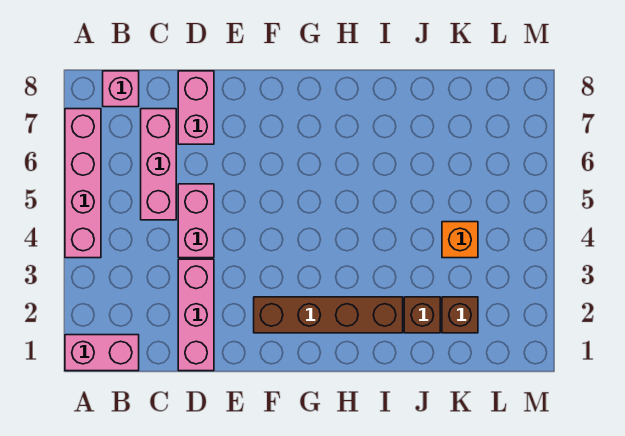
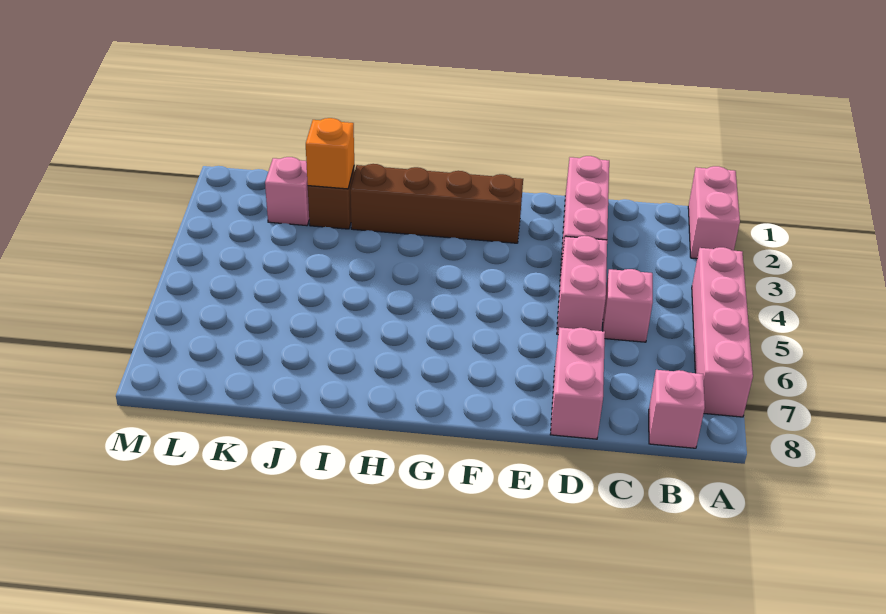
pink 1x2 brick [65,335,139,371] -> pink 1x2 brick turned to [688,166,740,259]
pink 1x3 brick [141,109,176,220] -> pink 1x1 brick [603,269,653,342]
brown 1x1 brick [442,297,478,333] -> pink 1x1 brick [265,157,309,226]
orange 1x1 brick [442,222,478,258] -> orange 1x1 brick moved to [306,118,354,189]

